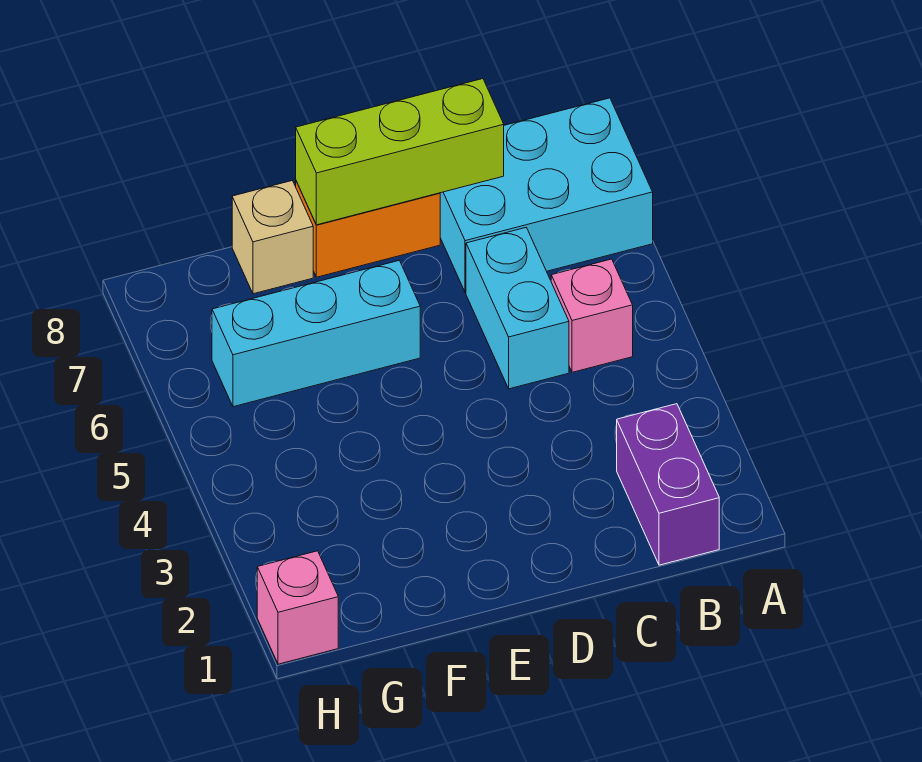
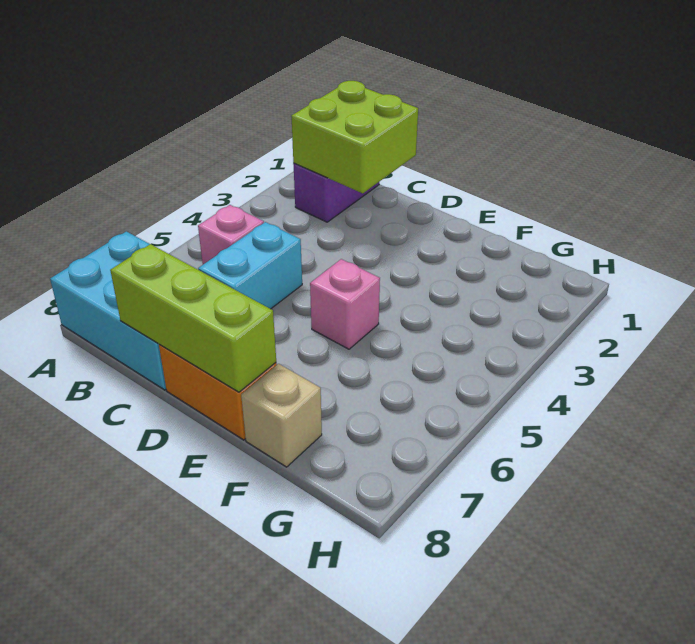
none -> lime 2x2 brick [291,81,418,193]
cyan 1x3 brick [212,260,420,407] -> none
pink 1x1 brick [257,551,338,664] -> pink 1x1 brick moved to [310,259,380,349]

